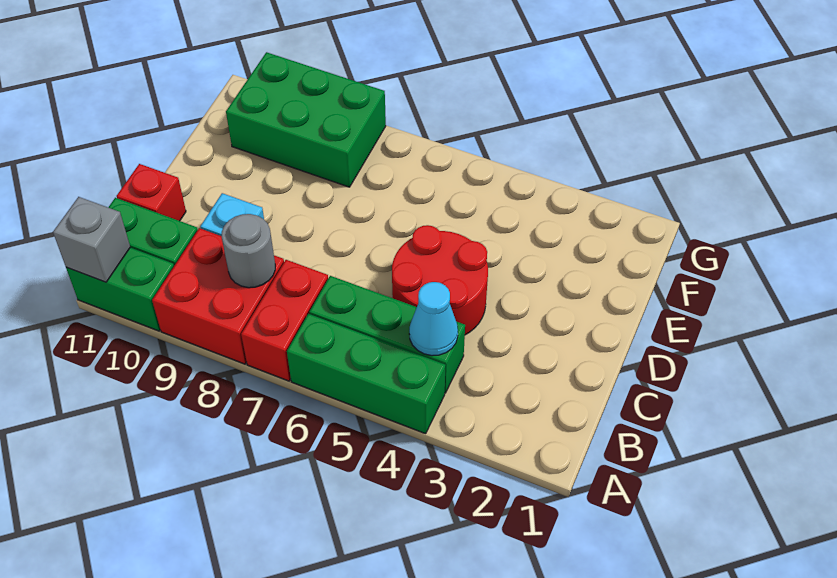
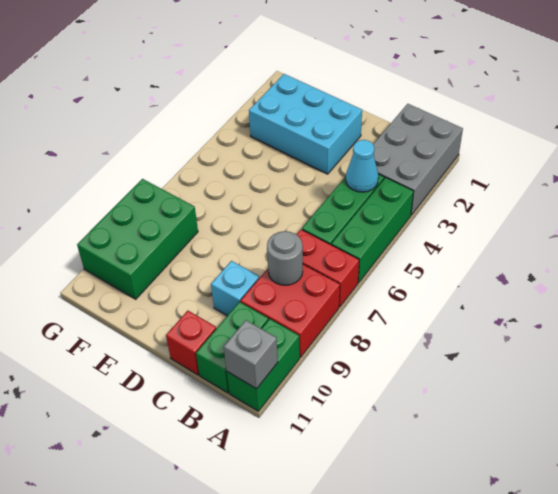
none -> grey 2x3 brick [373,104,463,215]
red 2x2 round brick [392,225,488,335] -> none
none -> cyan 2x3 brick [249,74,362,174]

